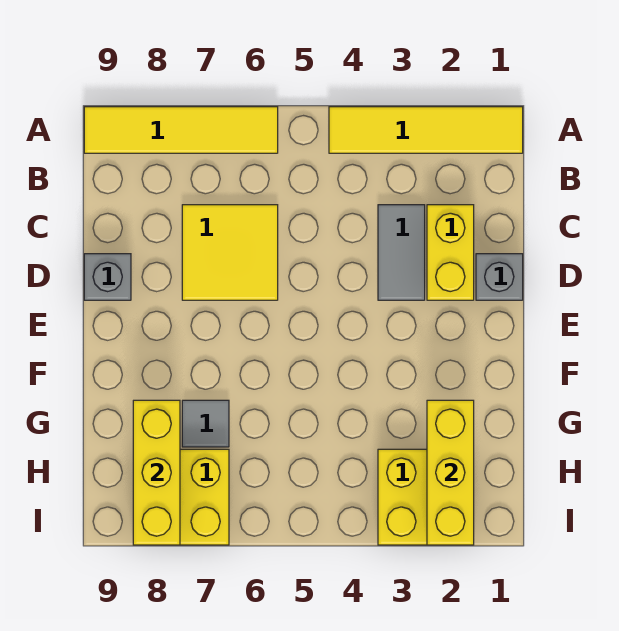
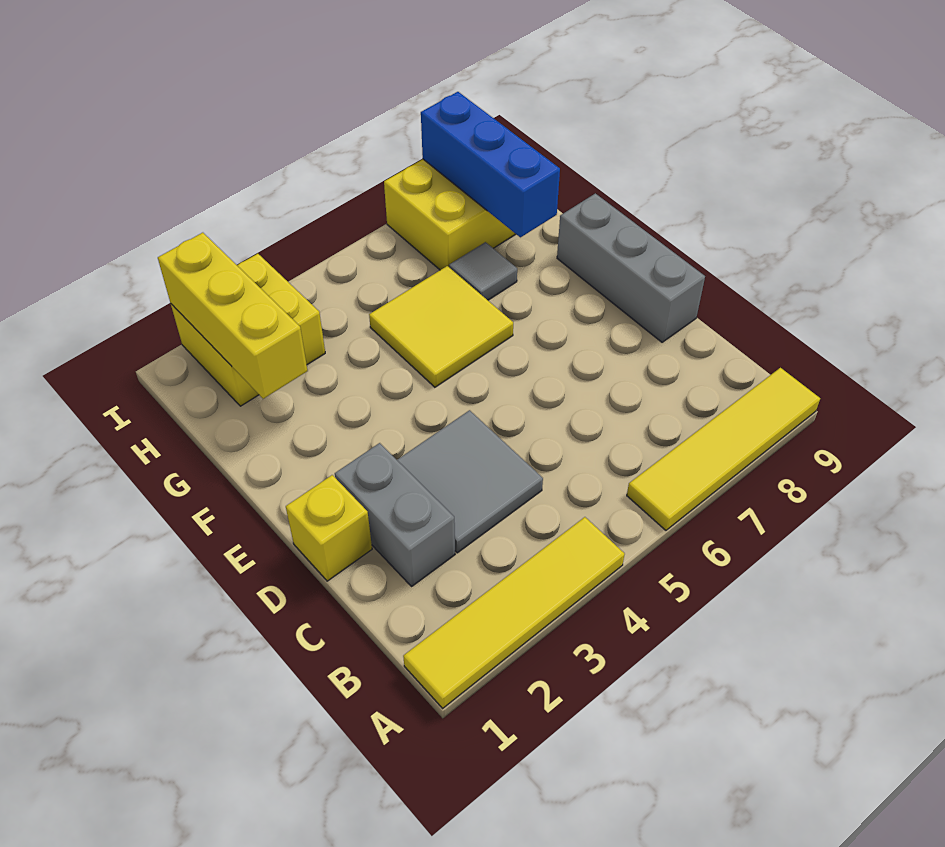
yellow 1x2 brick [427,205,474,300] -> grey 1x2 brick [335,443,455,586]
grey 1x2 tile [378,205,425,300] -> grey 2x2 tile [397,410,543,553]
yellow 2x2 tile [182,205,278,300] -> yellow 2x2 tile moved to [369,266,513,387]
grey 1x1 brick [476,254,523,300] -> yellow 1x1 brick [286,475,372,581]
grey 1x1 brick [84,254,131,300] -> grey 1x3 brick [557,193,705,342]
yellow 1x3 brick [133,400,180,545] -> blue 1x3 brick [421,92,560,237]

